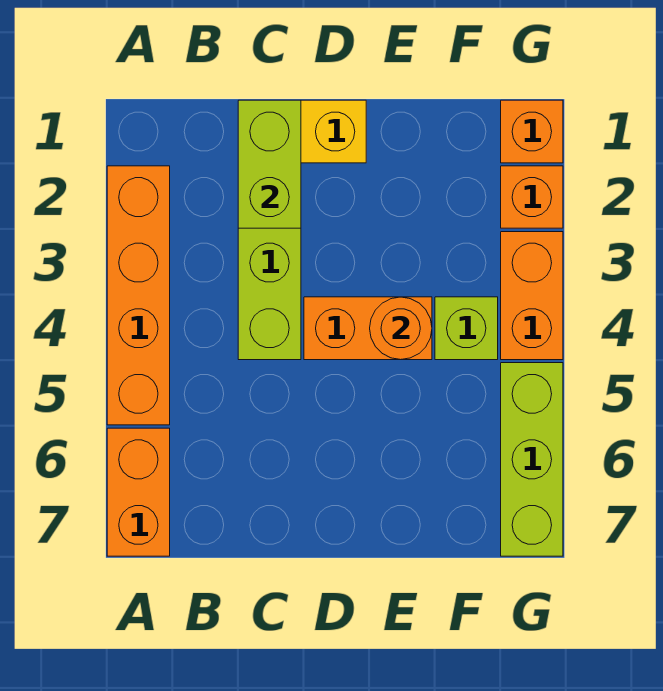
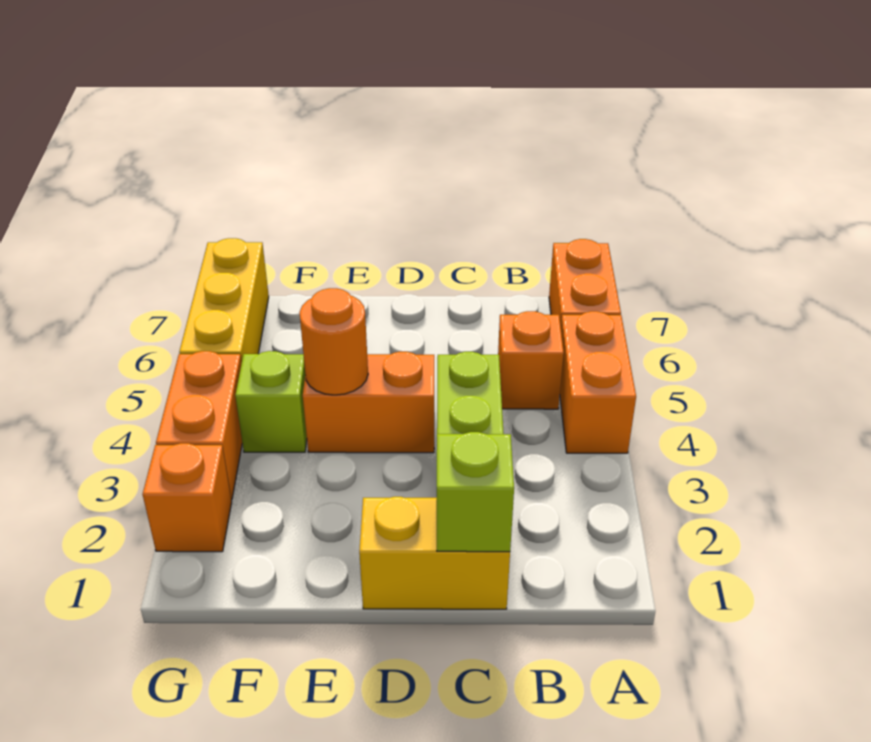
orange 1x4 brick [107,166,170,425] -> orange 1x2 brick [560,311,636,453]
lime 1x2 brick [238,100,301,228] -> lime 1x1 brick [437,432,514,552]
orange 1x1 brick [501,100,563,163] -> orange 1x1 brick moved to [498,311,564,409]
lime 1x3 brick [501,363,563,556] -> yellow 1x3 brick [179,238,269,362]

